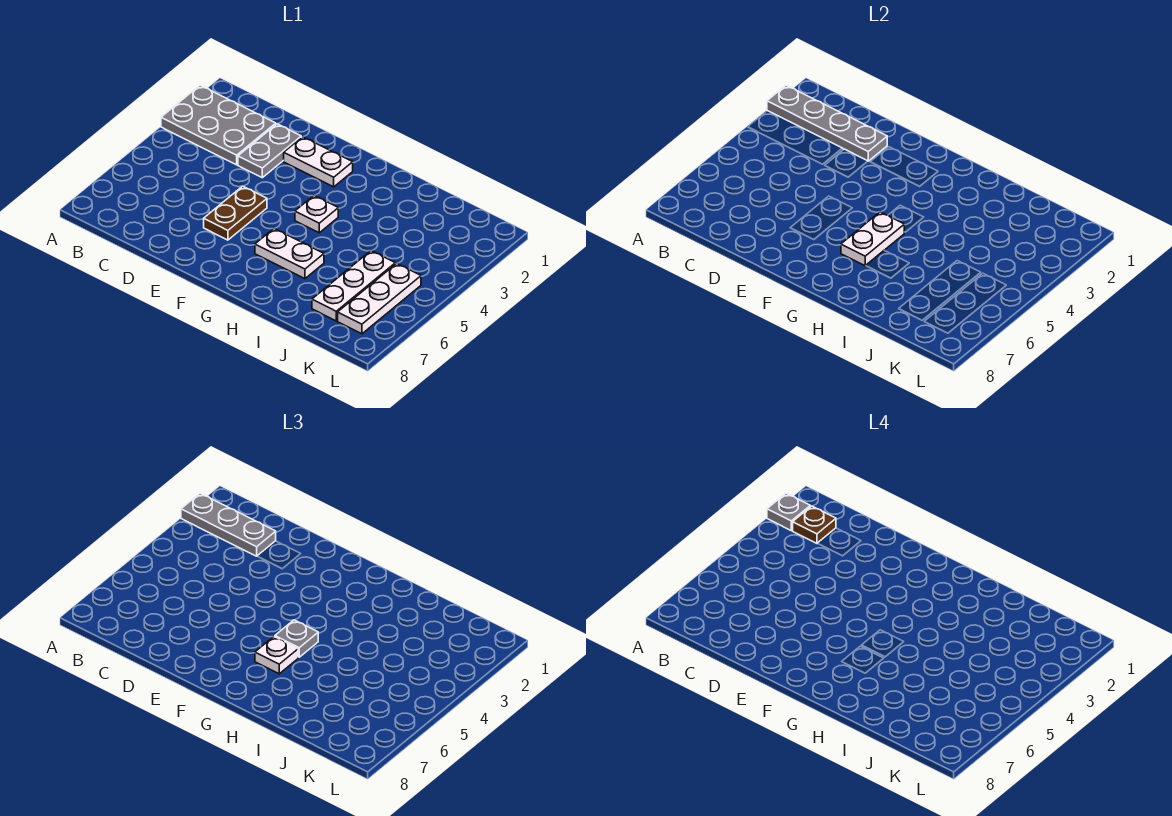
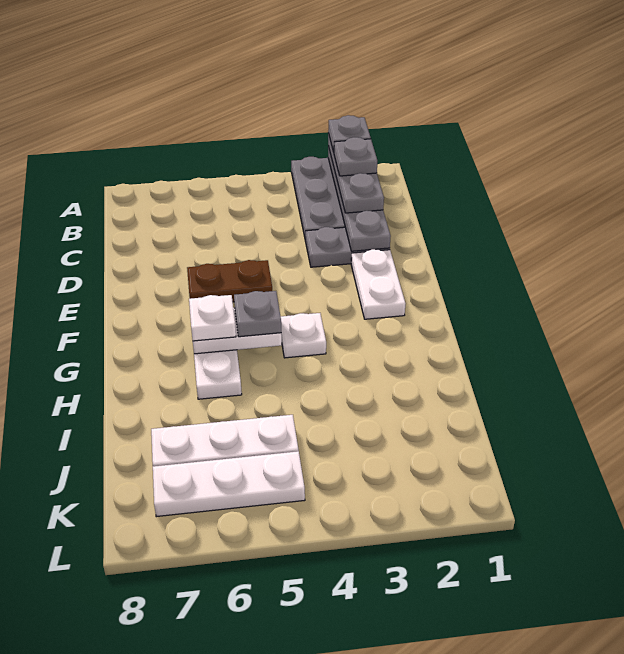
brown 1x1 plate [793,506,836,543] -> grey 1x1 plate [334,137,377,176]

